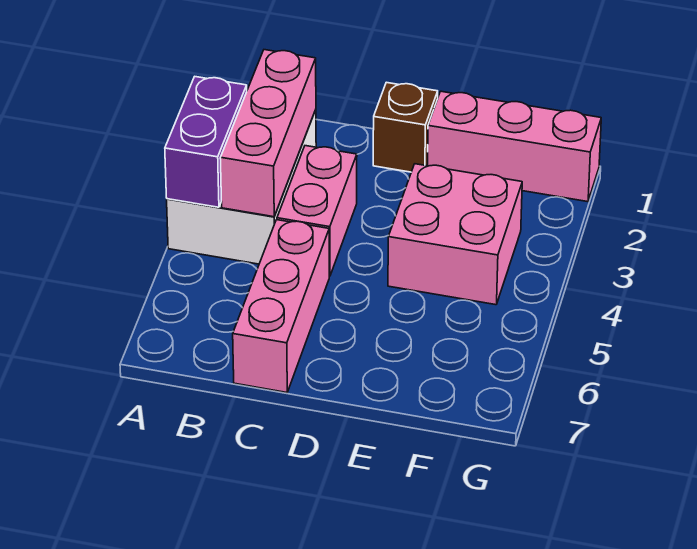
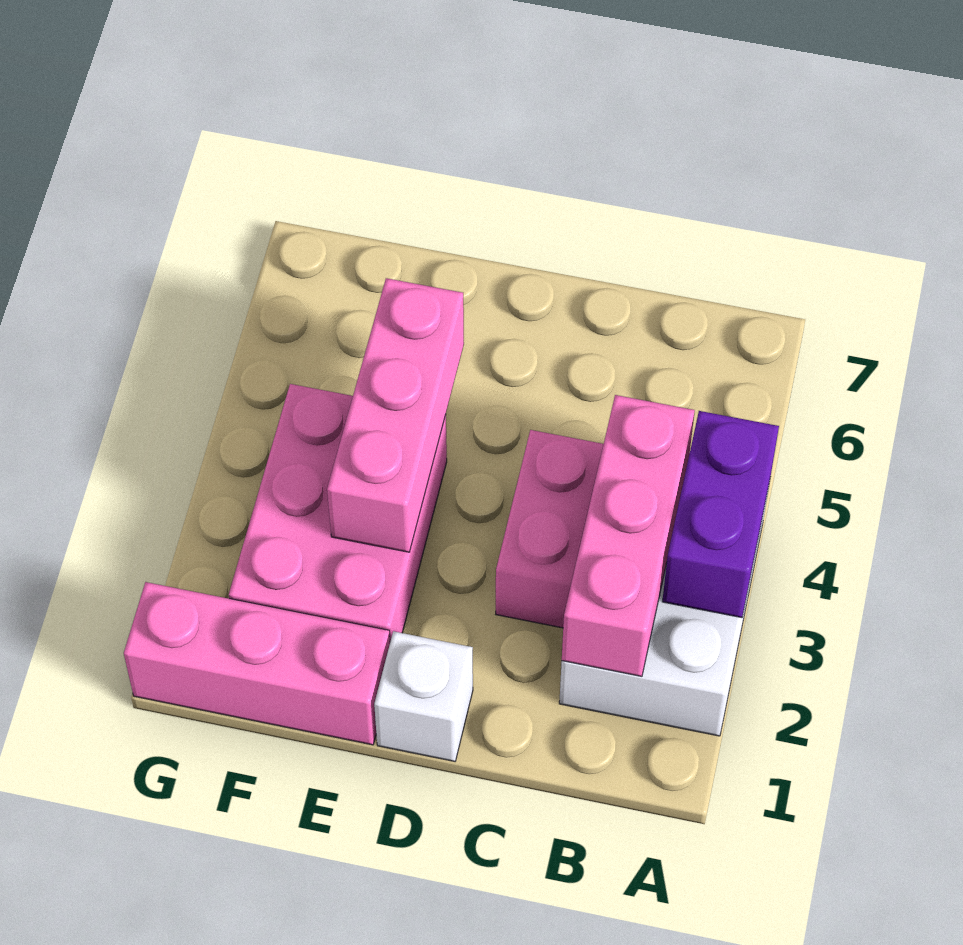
pink 1x3 brick [233,220,329,393] -> pink 1x3 brick moved to [327,278,464,552]
brown 1x1 brick [373,82,438,172] -> white 1x1 brick [374,631,473,761]
pink 2x2 brick [388,164,522,305] -> pink 2x3 brick [229,384,447,641]

